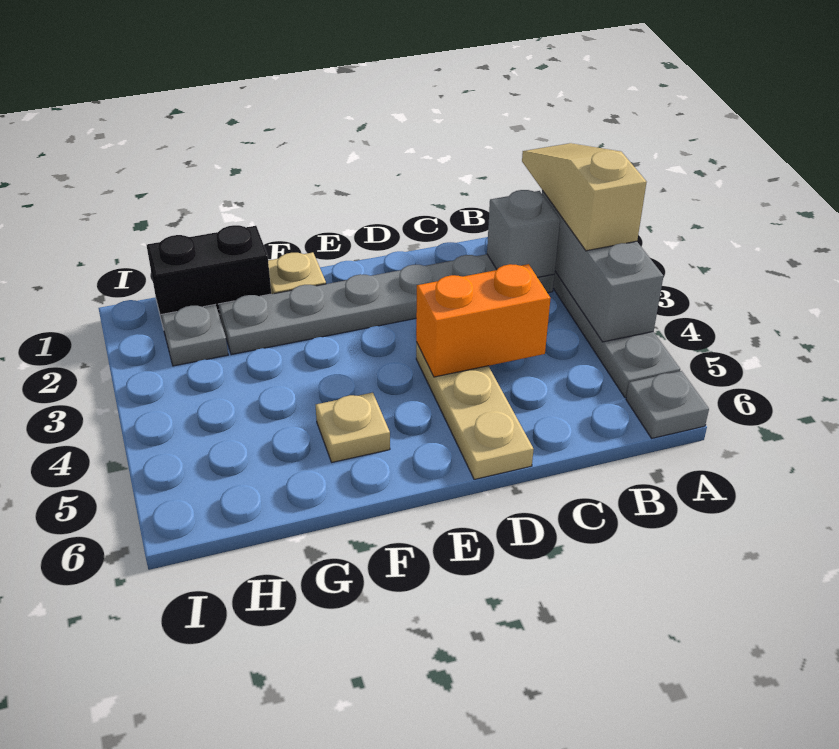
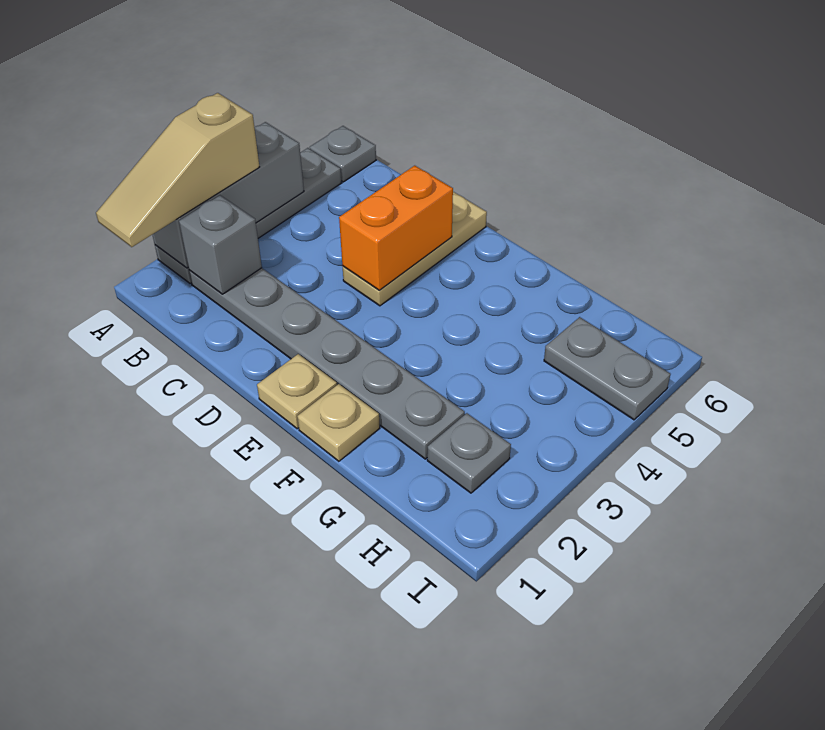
orange 1x2 brick [416,264,551,377] -> orange 1x2 brick turned to [339,166,453,290]
tan 1x1 plate [316,393,390,462] -> tan 1x1 plate moved to [257,354,337,429]
black 1x2 brick [146,225,271,325] -> none
none -> grey 1x2 plate [544,317,671,420]

